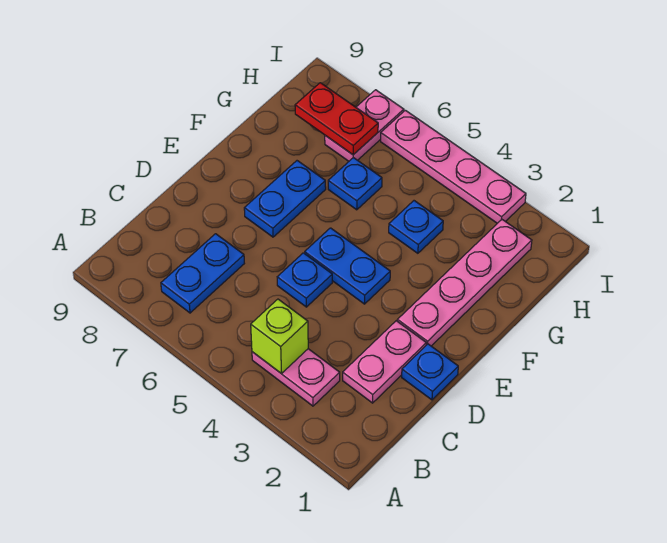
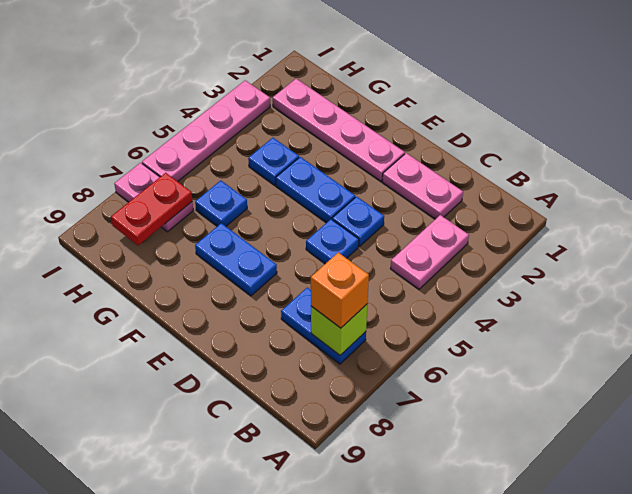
lime 1x1 brick [251,299,308,374] -> lime 1x1 brick moved to [311,304,367,355]
none -> orange 1x1 brick [311,252,369,328]
blue 1x1 plate [402,344,458,400] -> blue 1x1 plate moved to [332,197,384,246]
blue 1x2 plate [305,228,390,304] -> blue 1x2 plate turned to [276,157,355,223]

